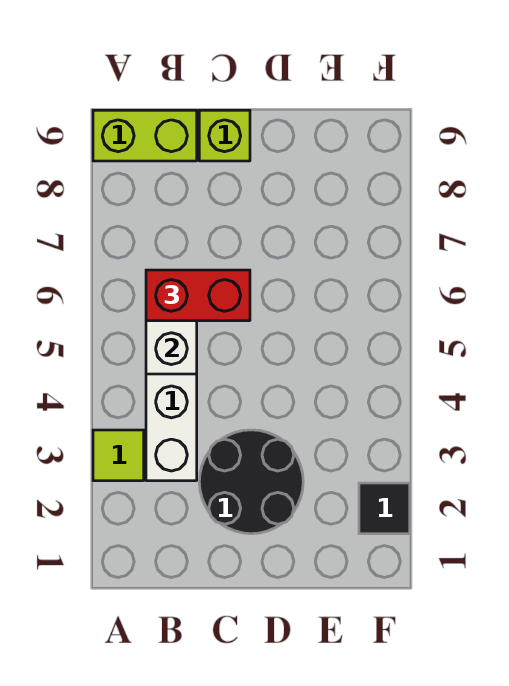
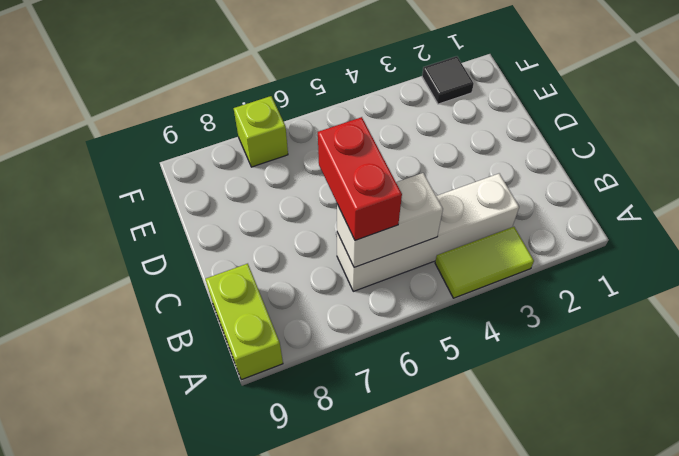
lime 1x1 tile [93,430,144,481] -> lime 1x2 tile [435,227,534,298]
black 2x2 round brick [199,430,303,534] -> none
lime 1x1 brick [199,110,250,161] -> lime 1x1 brick moved to [234,96,288,167]

